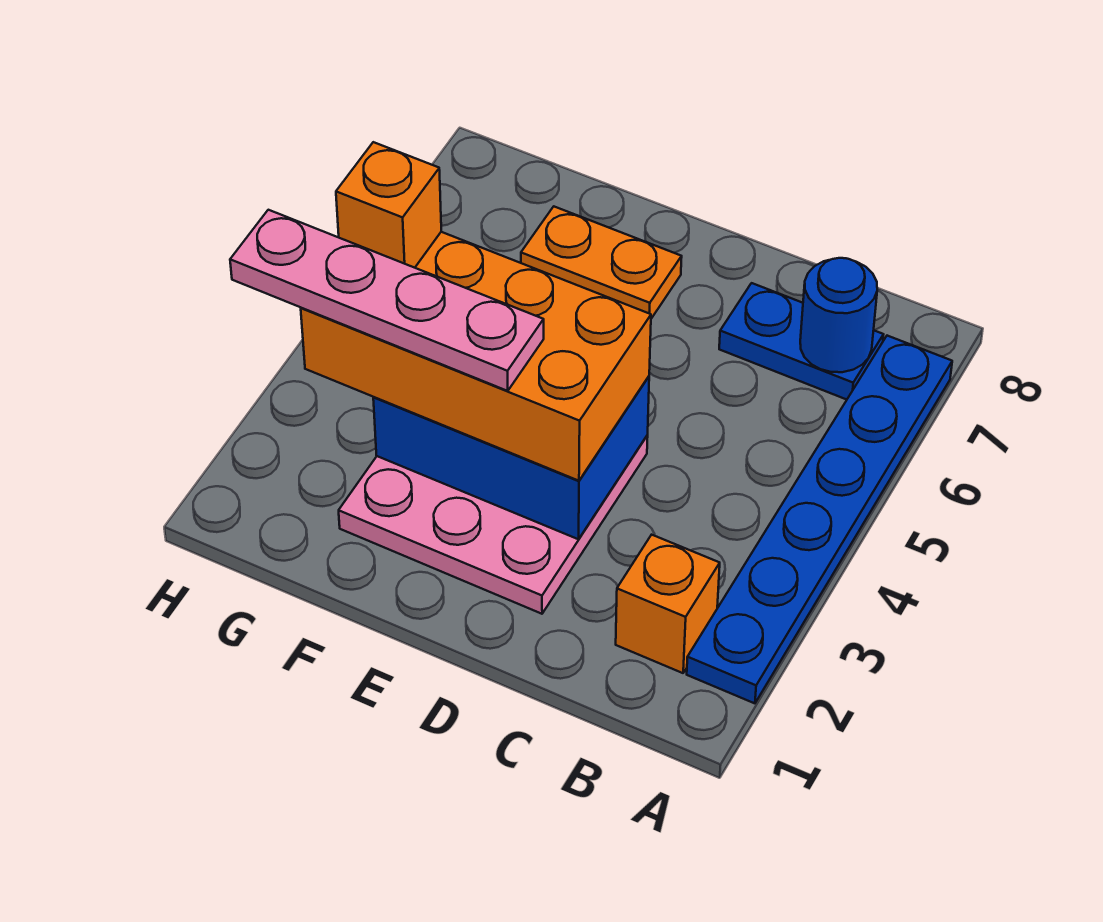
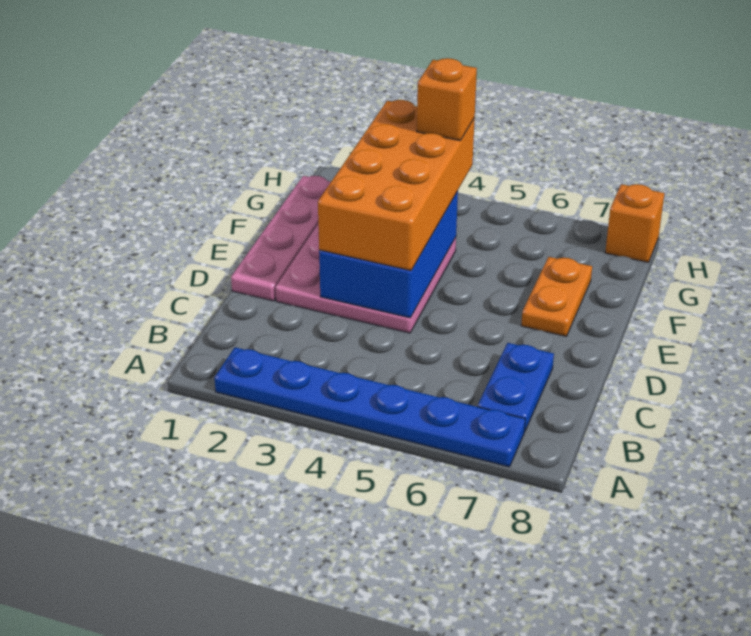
orange 1x1 brick [616,535,720,673] -> orange 1x1 brick moved to [605,184,664,262]
blue 1x1 round brick [800,258,877,372] -> none
pink 1x4 plate [230,210,544,391] -> pink 1x4 plate moved to [231,176,331,301]

